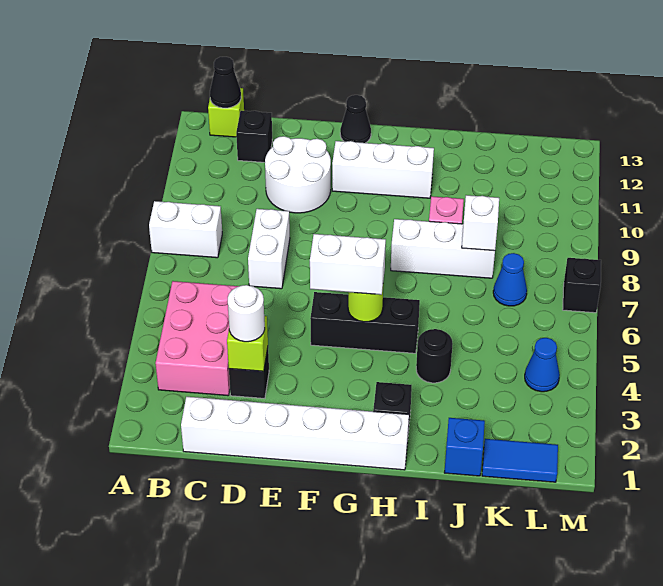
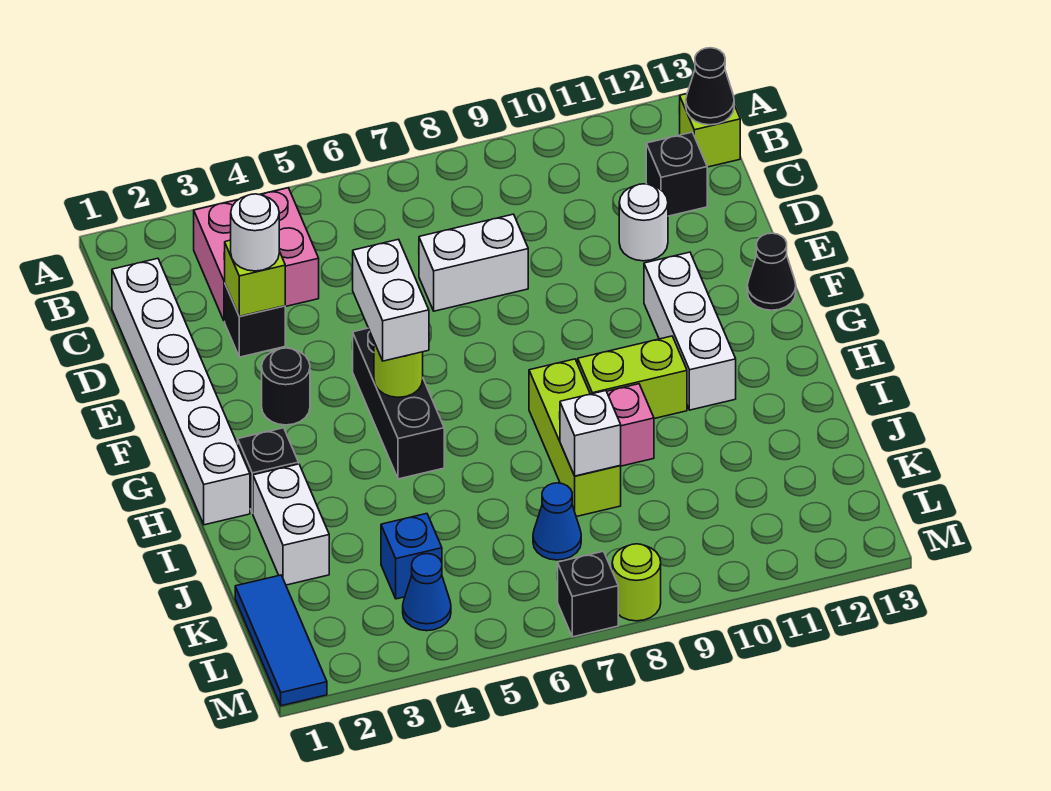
white 1x2 brick [149,201,222,258] -> white 1x2 brick moved to [253,464,329,585]
pink 2x3 brick [155,281,239,396] -> pink 2x2 brick [194,188,319,321]
white 2x2 round brick [265,136,331,213] -> white 1x1 round brick [619,184,668,261]
white 1x3 brick [391,219,495,278] -> lime 1x3 brick [529,359,621,517]
none -> lime 1x2 brick [578,336,687,419]
black 1x1 round brick [416,329,453,383] -> black 1x1 round brick moved to [262,348,310,425]
blue 1x1 brick [444,418,485,476] -> blue 1x1 brick moved to [381,514,442,599]
blue 1x2 tile [482,439,558,482] -> blue 1x3 tile [235,575,327,706]
none -> lime 1x1 round brick [612,544,661,621]

